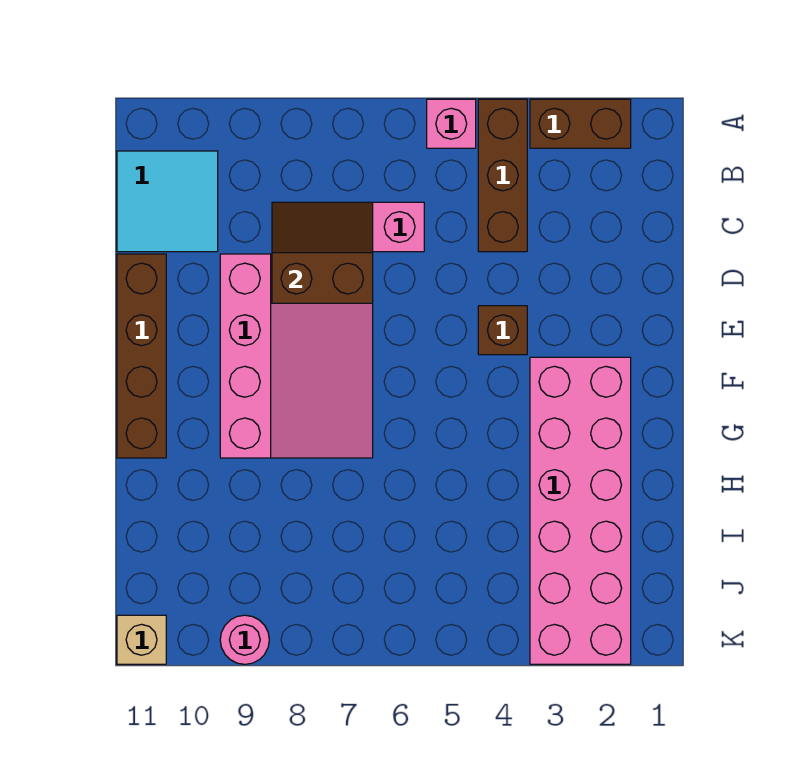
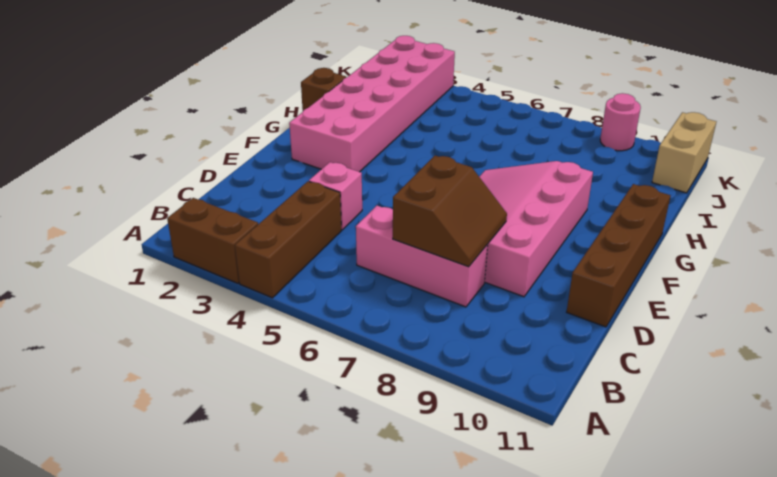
pink 1x1 brick [427,99,476,148] -> pink 1x1 brick moved to [309,162,362,230]
cyan 2x2 tile [117,151,218,252] -> none
brown 2x2 slope [272,202,373,303] -> brown 2x2 slope turned to [393,156,507,267]
brown 1x1 brick [478,306,527,355] -> brown 1x1 brick moved to [301,68,346,111]
tan 1x1 brick [117,615,166,664] -> tan 1x2 brick [652,112,716,193]

